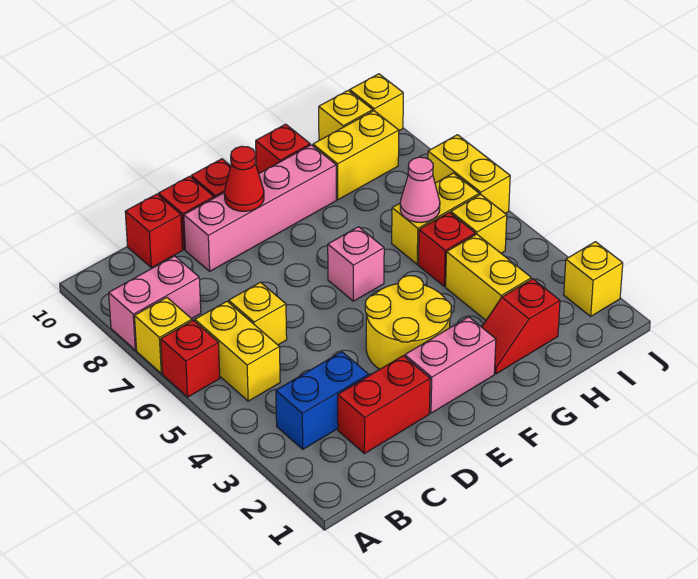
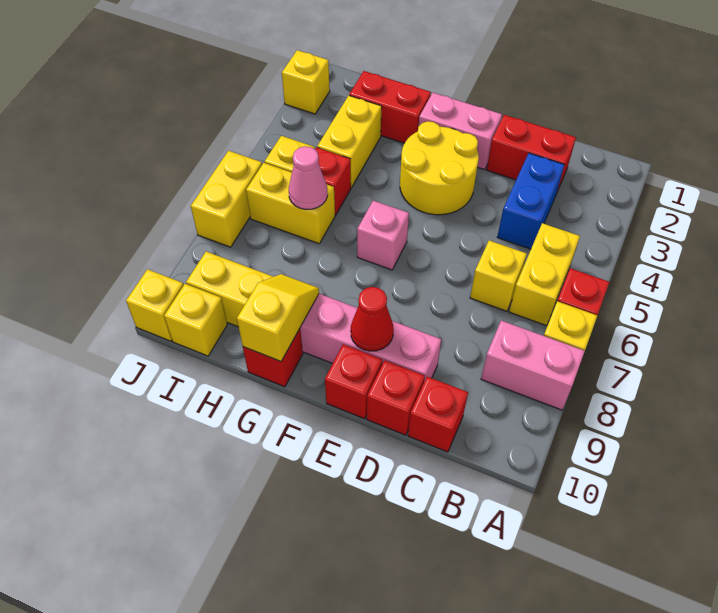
blue 1x2 brick [276,352,368,449] -> blue 1x2 brick turned to [497,153,565,249]
red 1x2 slope [482,279,560,374] -> red 1x2 brick [349,71,431,143]
none -> yellow 1x2 slope [237,274,319,361]

